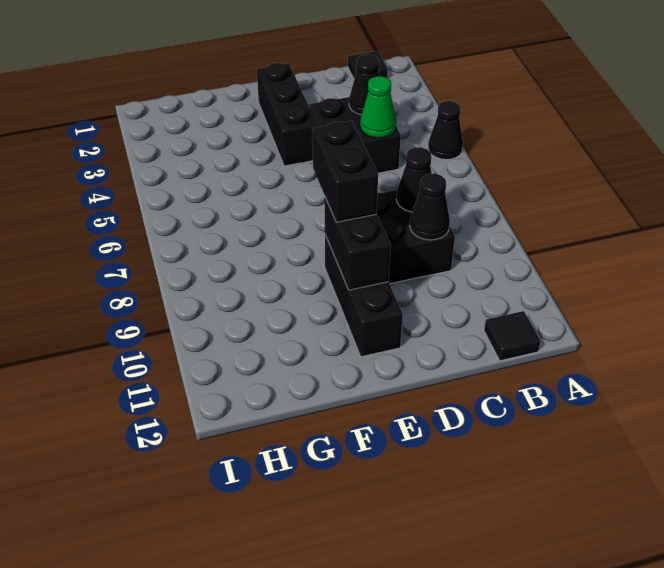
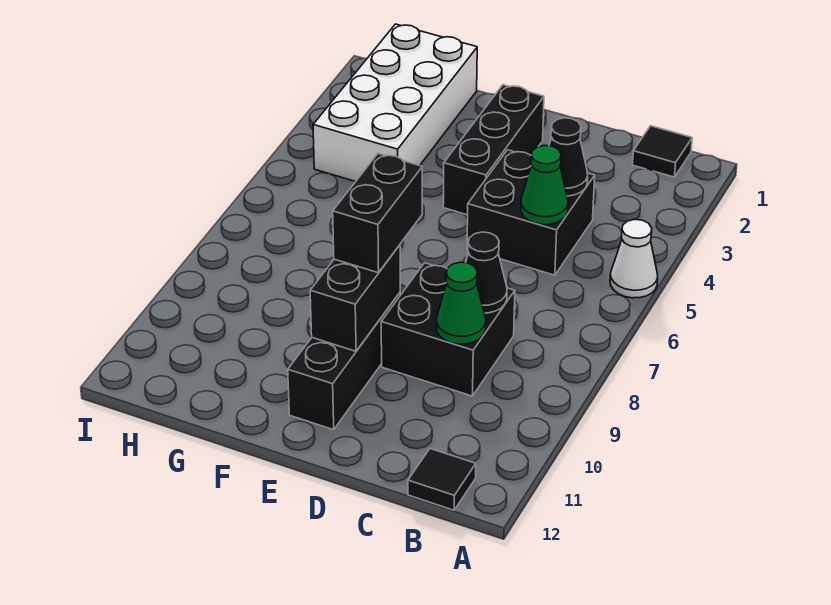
black 1x1 cone [428,101,463,160] -> white 1x1 cone [610,219,658,298]
black 1x1 cone [410,174,450,240] -> green 1x1 cone [437,262,486,344]
none -> white 2x4 brick [313,24,477,182]

